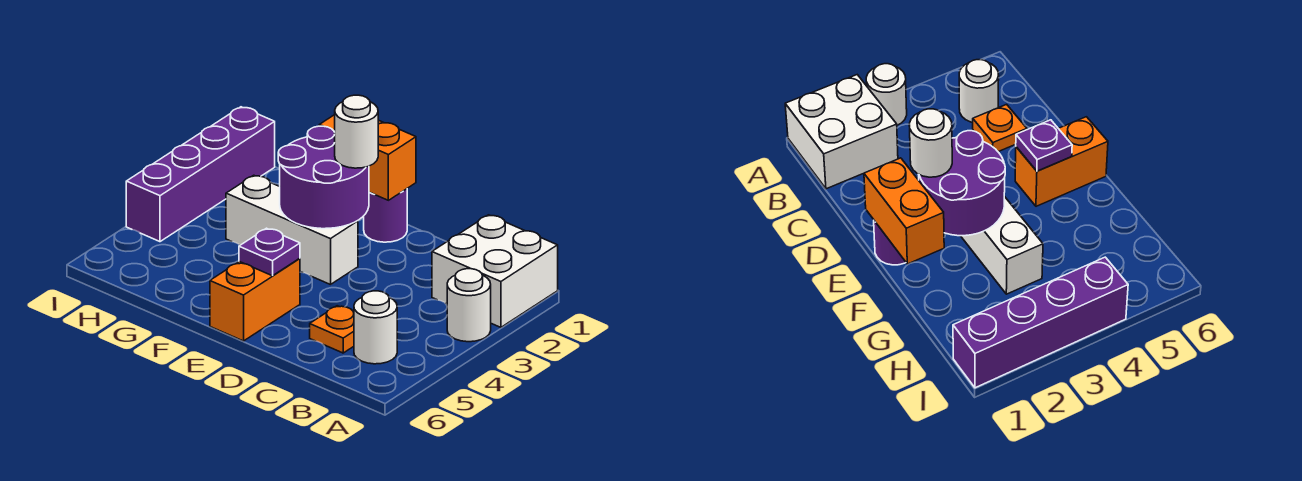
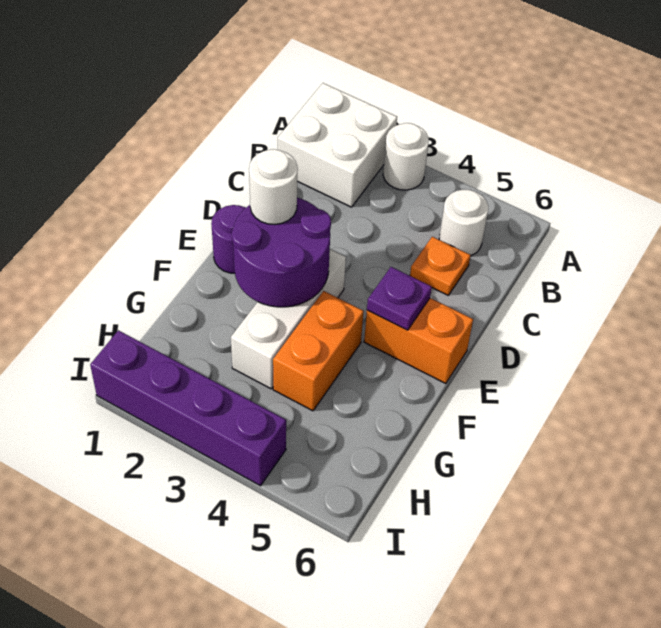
orange 1x2 brick [319,115,416,200] -> orange 1x2 brick moved to [273,291,364,411]

